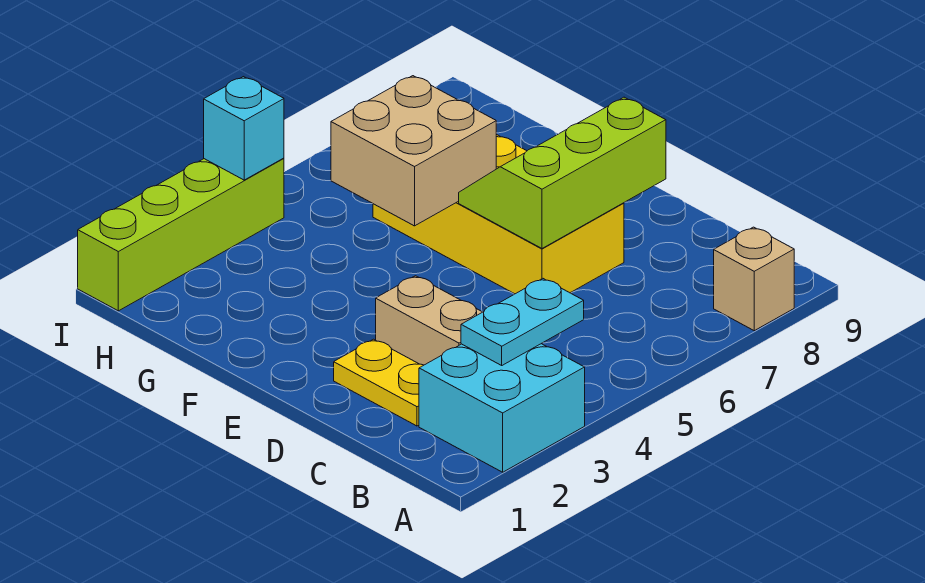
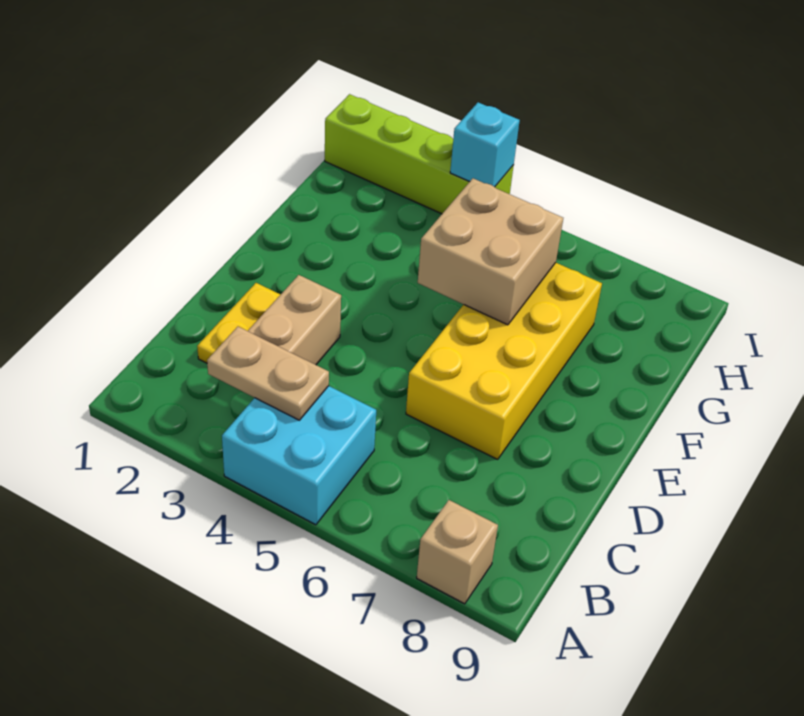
cyan 2x2 brick [419,344,585,472] -> cyan 2x2 brick moved to [222,386,376,525]
cyan 1x2 plate [461,279,584,365] -> tan 1x2 plate [207,327,329,420]
lime 2x3 slope [459,97,666,248] -> none

